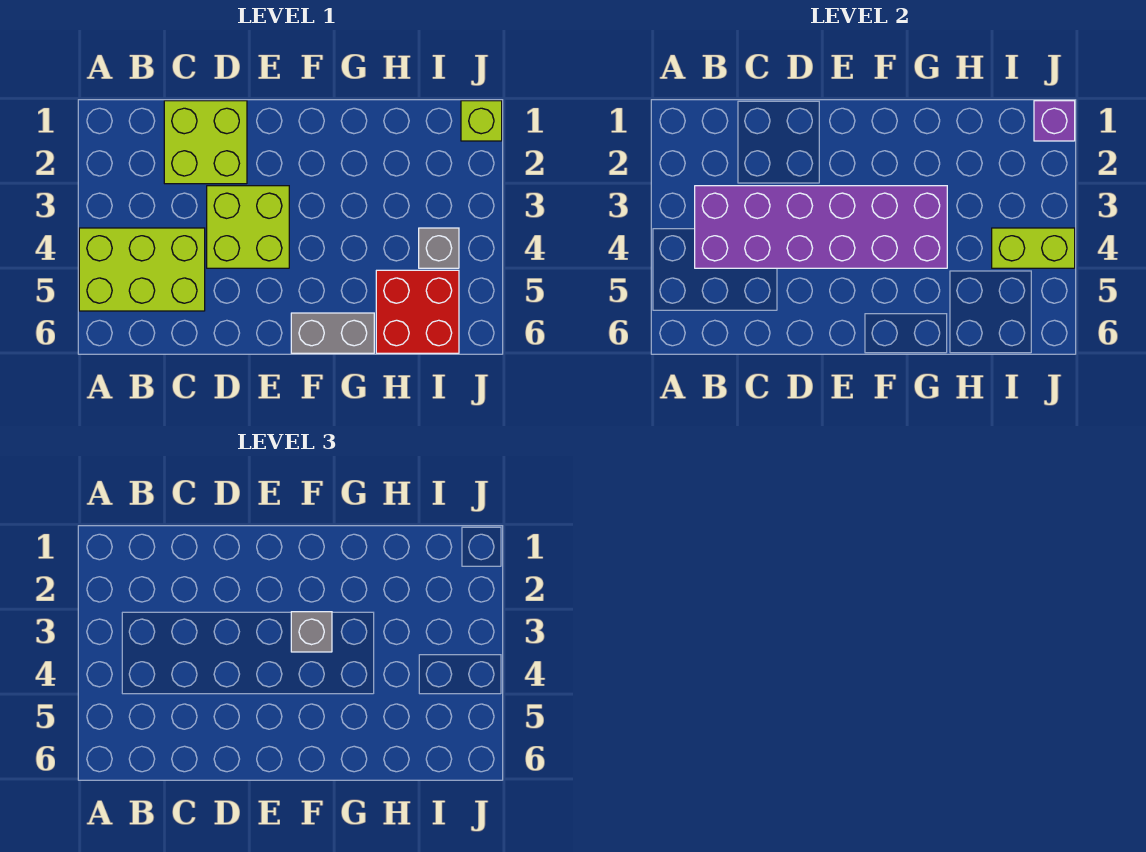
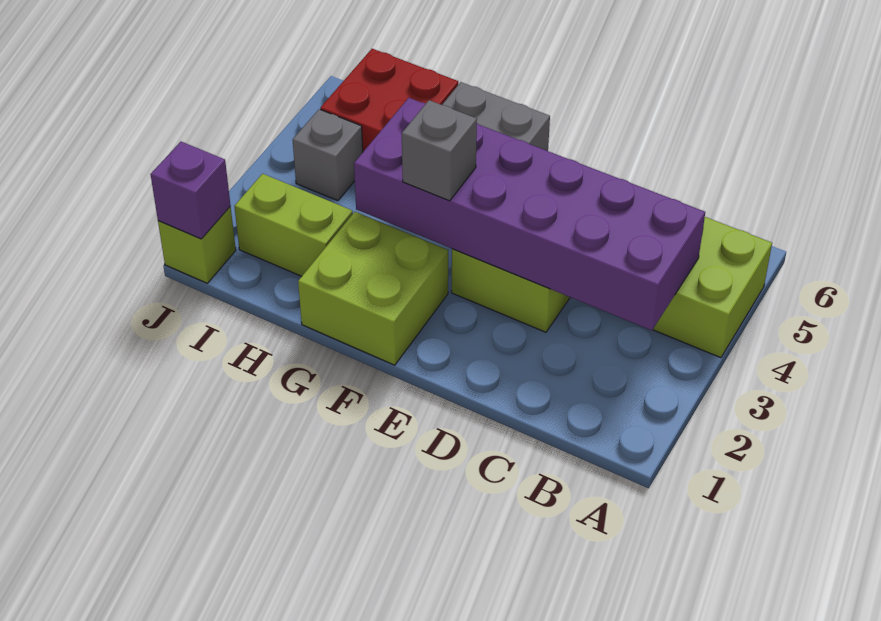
lime 2x2 brick [164,101,247,184] -> lime 2x2 brick moved to [298,212,448,365]
lime 1x2 brick [992,228,1075,268] -> lime 1x2 brick moved to [234,174,353,276]

